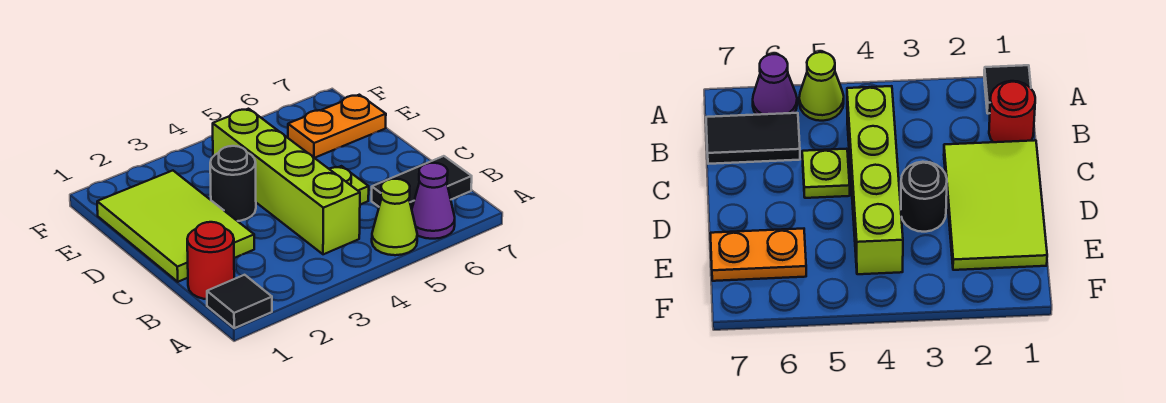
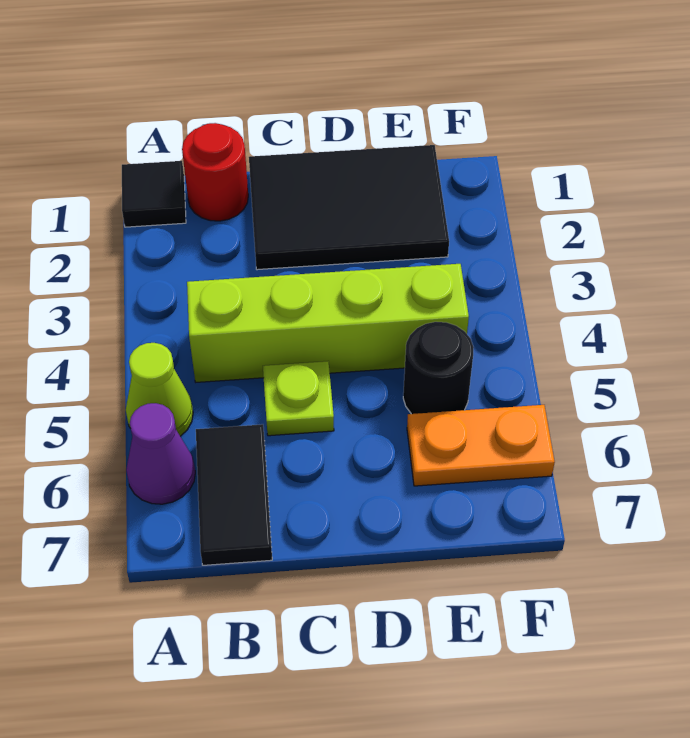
lime 2x3 tile [97,171,254,282] -> black 2x3 tile [249,145,449,270]
black 1x1 round brick [210,146,256,221] -> black 1x1 round brick moved to [403,322,474,414]
orange 1x2 plate [288,95,386,158] -> orange 1x2 plate turned to [407,405,555,486]

